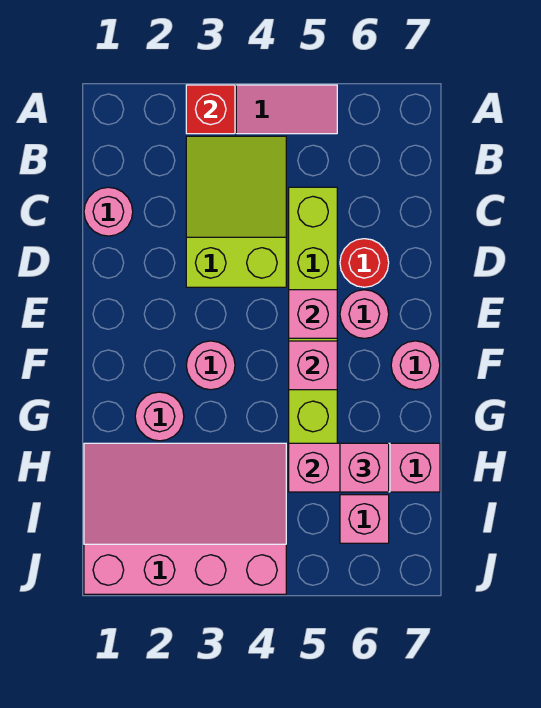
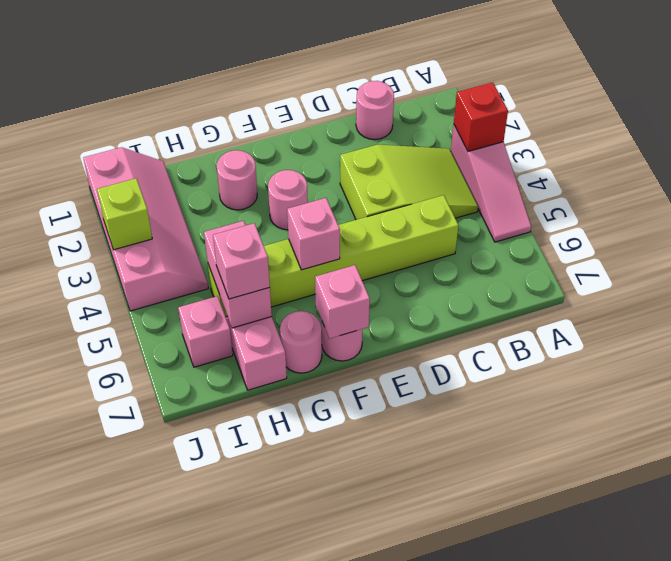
red 1x1 round brick [340,239,389,287] -> none
pink 1x1 brick [289,290,337,338] -> pink 1x1 brick moved to [315,265,370,339]
pink 1x1 round brick [340,290,389,338] -> pink 1x1 round brick moved to [280,311,322,373]
pink 3x4 slope [84,443,286,594] -> pink 2x4 slope [83,147,208,311]
none -> lime 1x1 brick [97,178,152,250]

